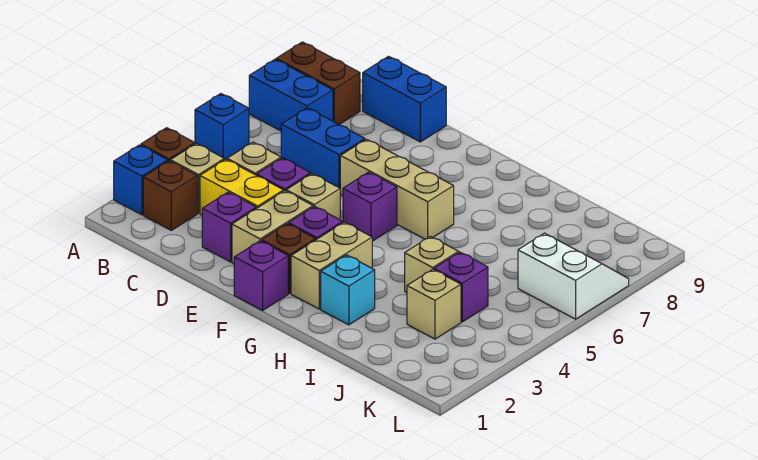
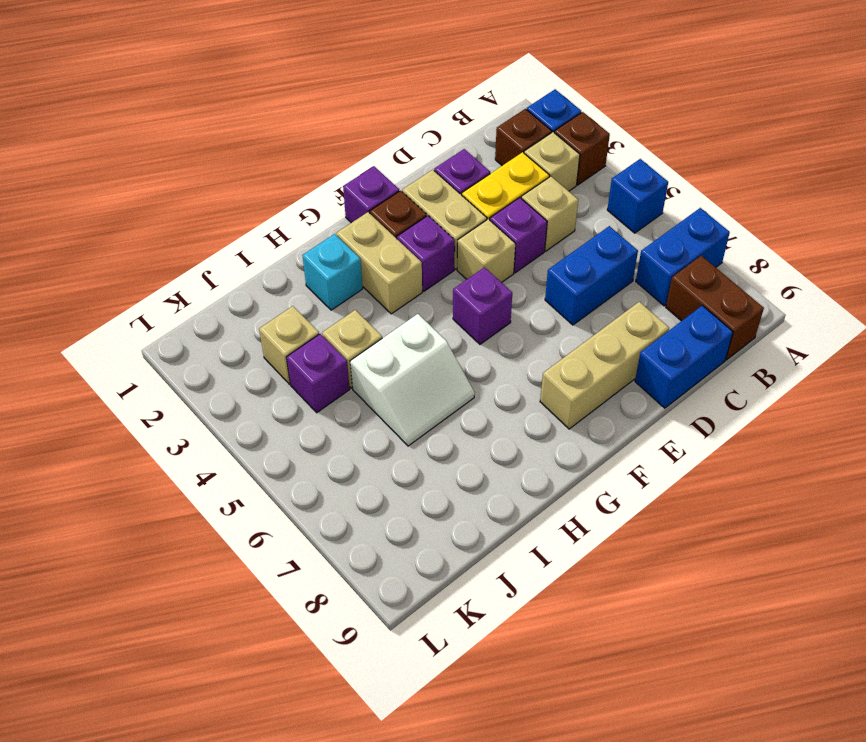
brown 1x2 brick [276,42,360,124] -> brown 1x2 brick turned to [666,256,764,360]
tan 1x3 brick [340,139,454,239] -> tan 1x3 brick moved to [540,302,669,429]
white 2x2 slope [518,233,629,319] -> white 2x2 slope moved to [350,314,475,446]

